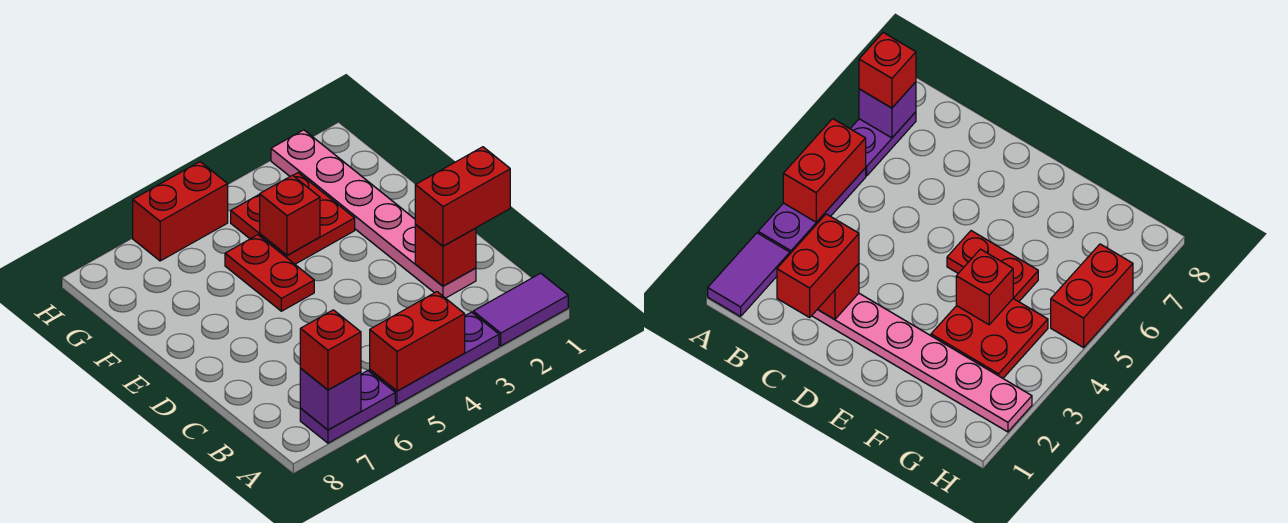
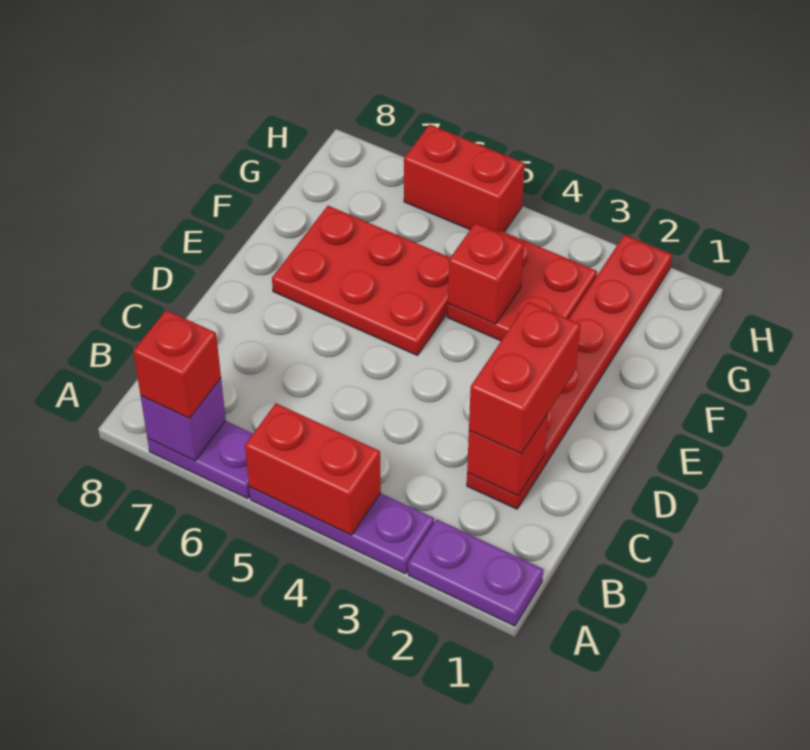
purple 1x2 tile [473,273,568,346] -> purple 1x2 plate [408,520,543,626]
red 1x2 brick [415,147,510,246] -> red 1x2 brick turned to [469,302,581,454]
pink 1x6 plate [271,130,476,298] -> red 1x6 plate [467,235,672,509]
red 1x2 plate [225,235,314,311] -> red 2x3 plate [272,206,450,356]

